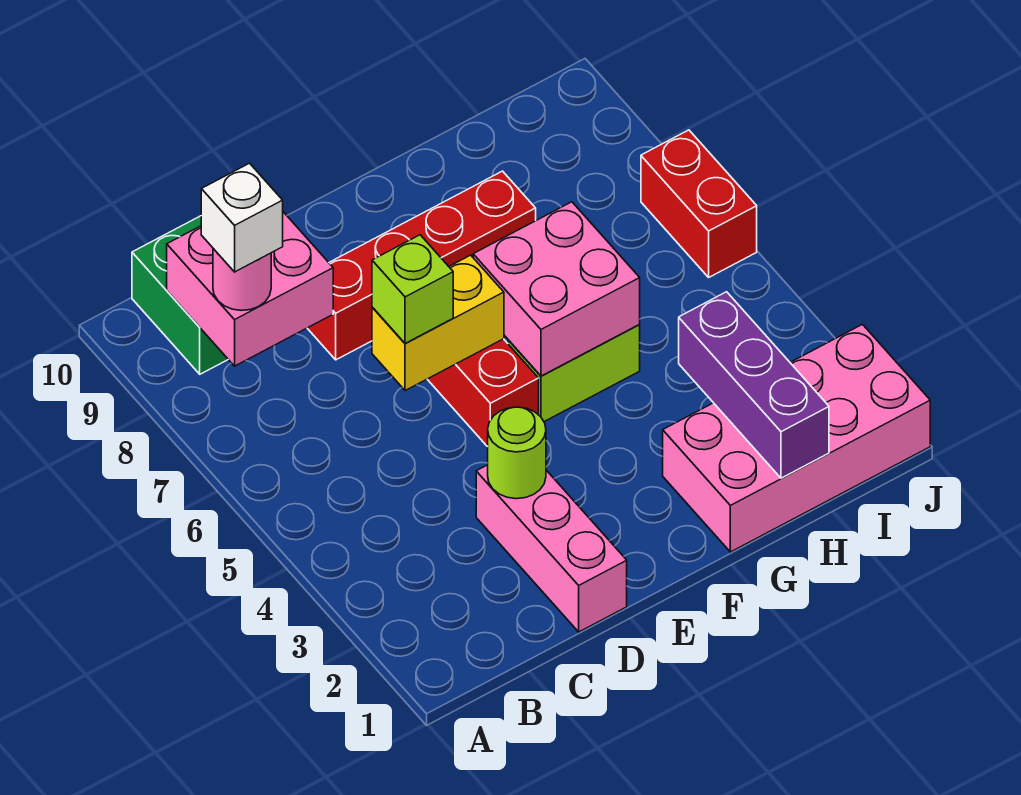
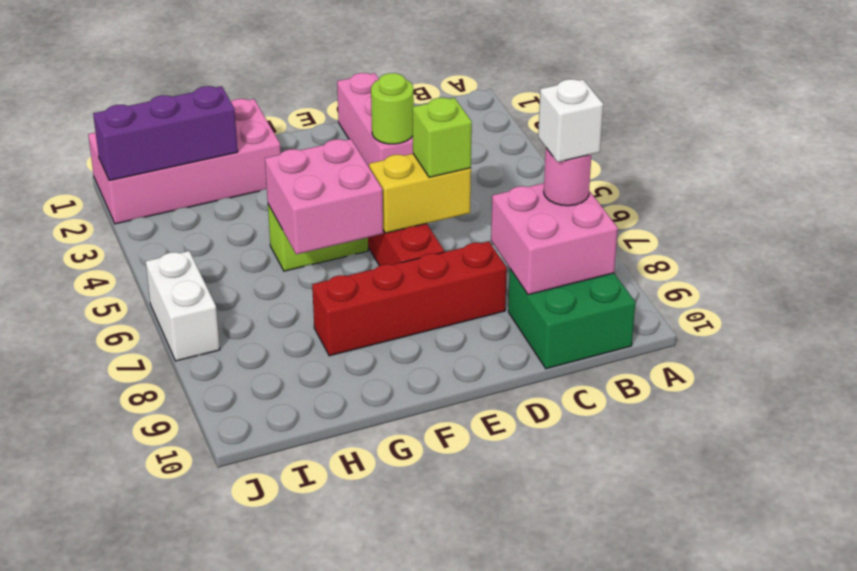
purple 1x3 brick [679,292,829,478] -> purple 1x3 brick turned to [93,86,238,181]
red 1x2 brick [641,130,757,277] -> white 1x2 brick [146,251,220,361]

